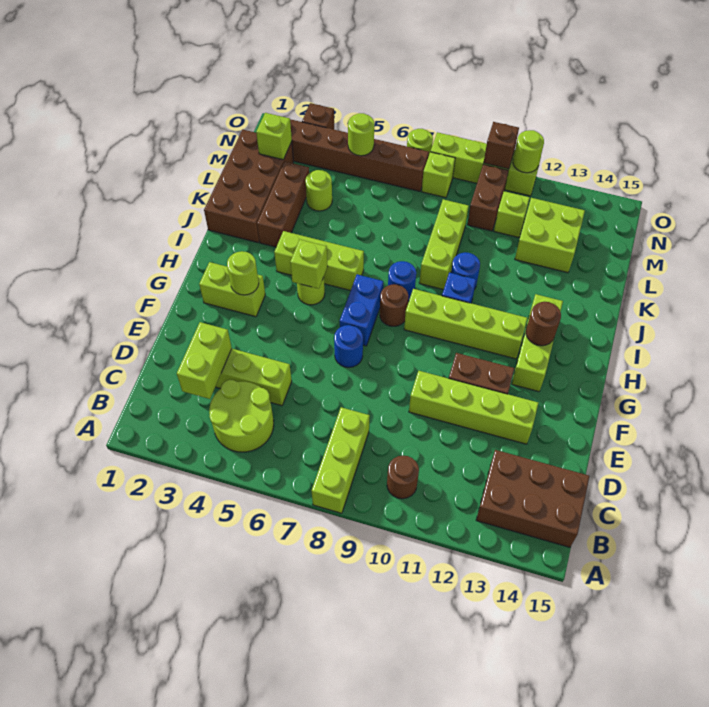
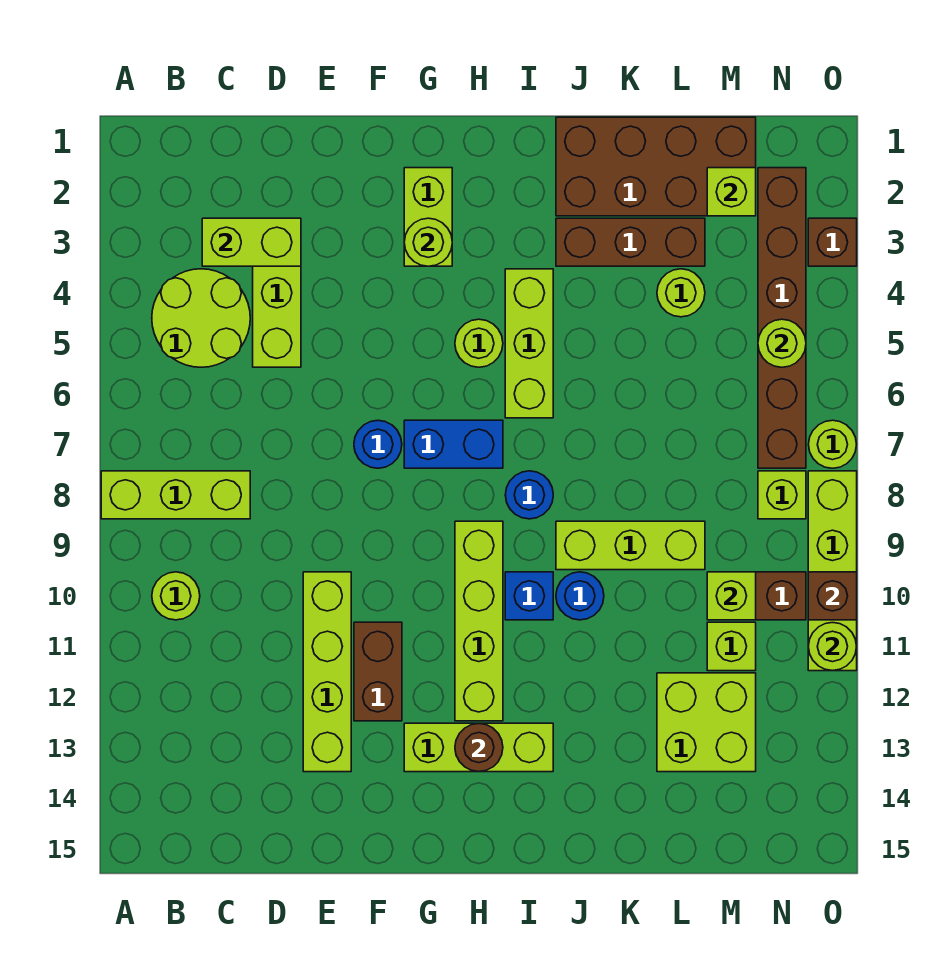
brown 1x1 round brick [387,455,419,499] -> lime 1x1 round brick [152,572,200,620]
brown 2x3 brick [476,450,589,547] -> none
lime 1x1 brick [290,240,327,289] -> lime 1x1 brick moved to [707,572,756,620]
brown 1x1 round brick [380,284,408,326] -> none

